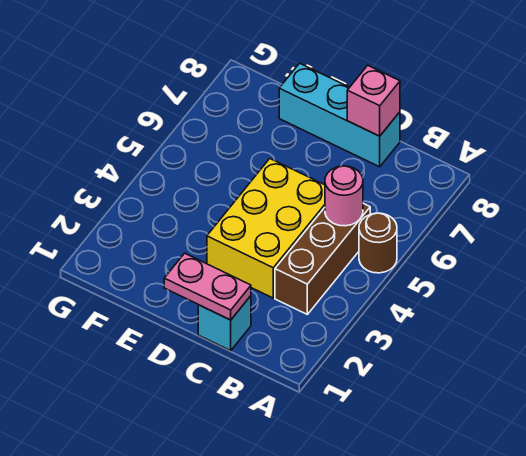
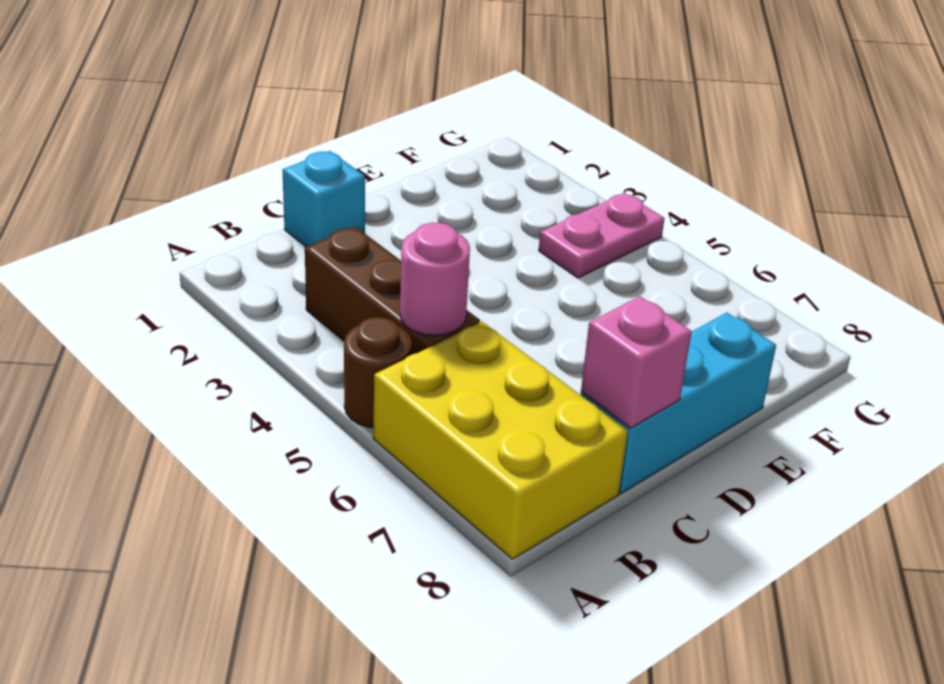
pink 1x2 plate [164,253,251,320] -> pink 1x2 plate moved to [539,193,665,278]
yellow 2x3 brick [207,159,325,298] -> yellow 2x3 brick moved to [373,322,628,559]

